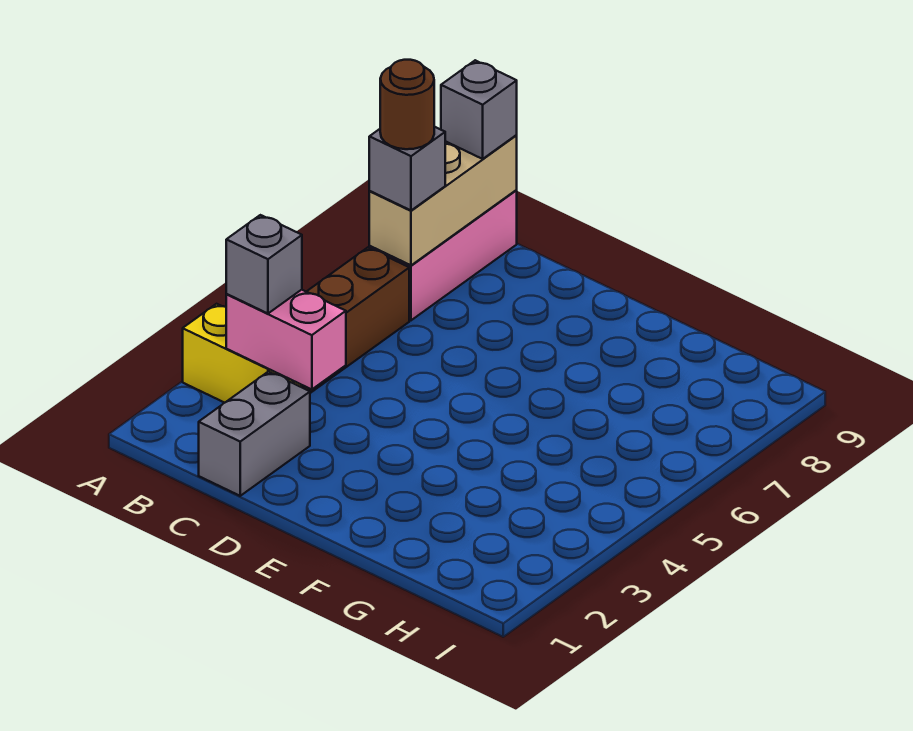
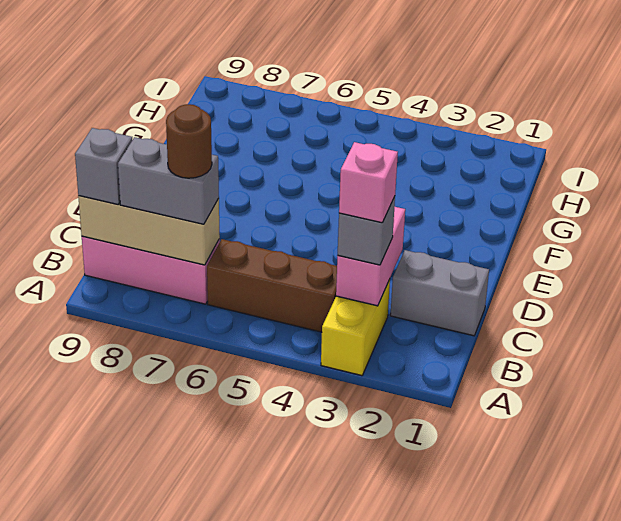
none -> pink 1x1 brick [339,142,398,223]
grey 1x1 brick [369,127,445,210] -> grey 1x2 brick [118,137,219,224]

